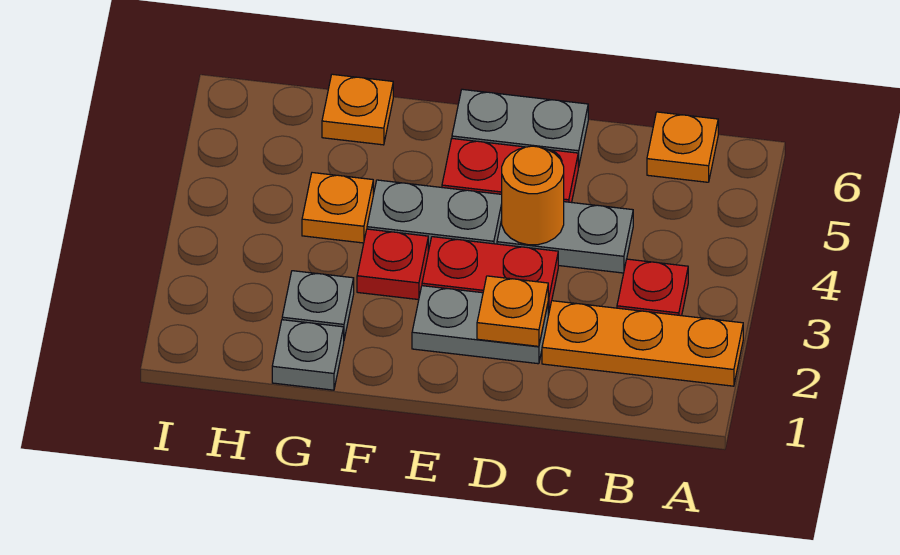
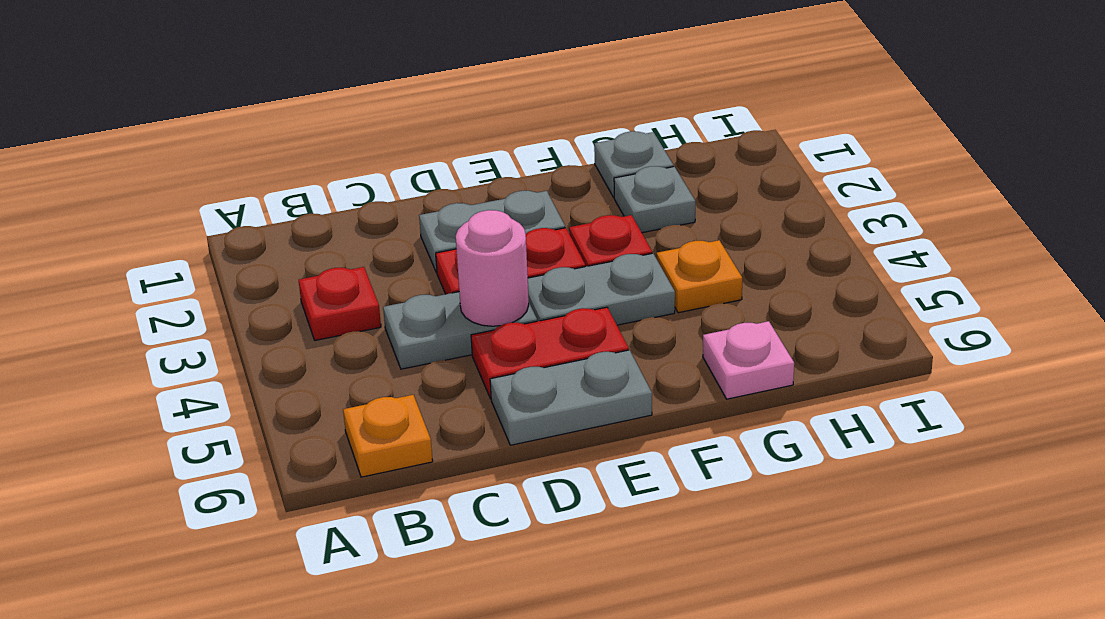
orange 1x3 plate [542,301,743,386] -> none
orange 1x1 plate [477,276,548,346] -> none
orange 1x1 round brick [502,146,564,245] -> pink 1x1 round brick [456,210,529,326]
orange 1x1 plate [322,74,393,145] -> pink 1x1 plate [703,321,794,399]

